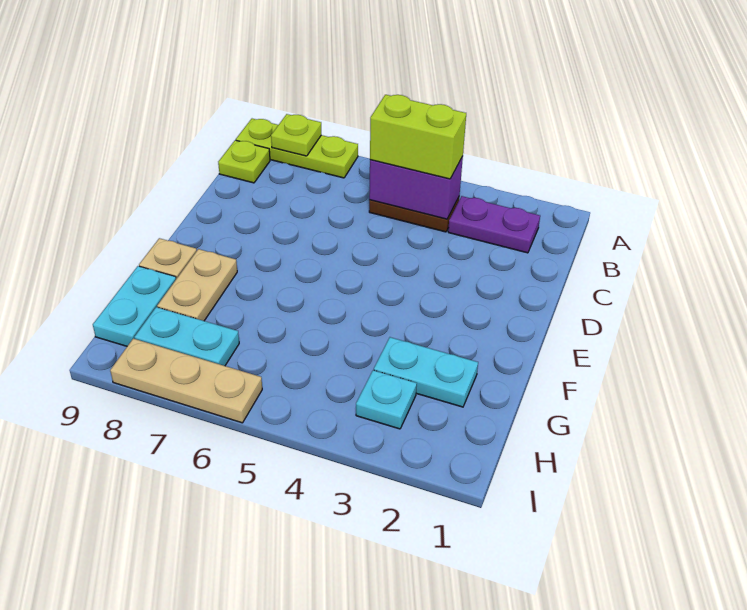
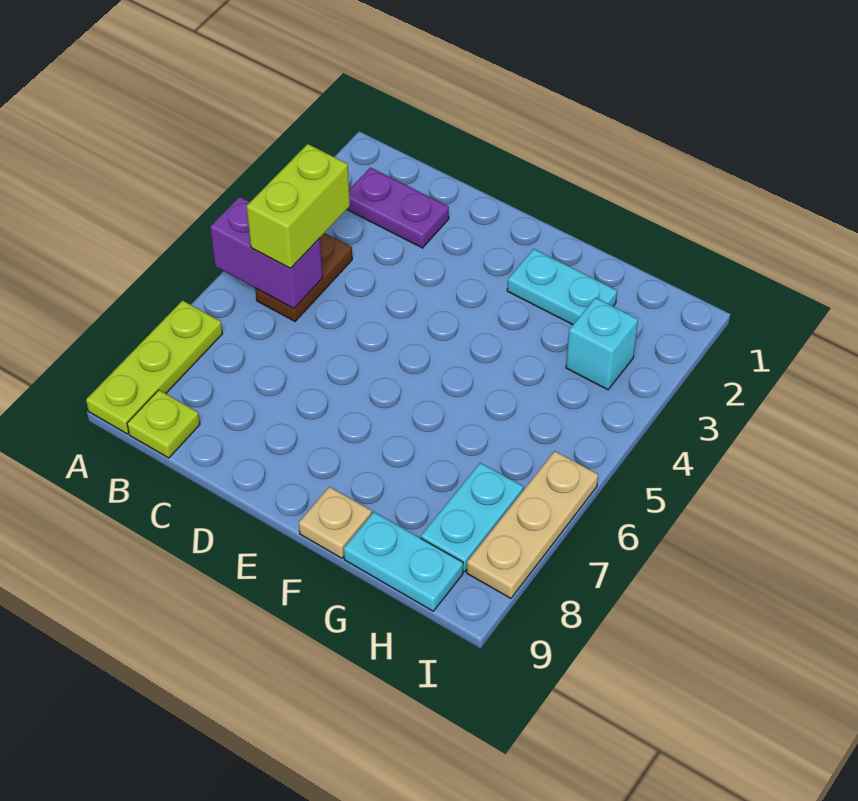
lime 1x1 plate [271,114,321,156] -> none
purple 1x2 plate [448,196,540,253] -> purple 1x2 plate turned to [347,168,449,248]
purple 1x2 brick [369,156,463,219] -> purple 1x2 brick turned to [210,197,323,309]
tan 1x2 plate [157,249,237,321] -> none
cyan 1x2 plate [374,337,478,407] -> cyan 1x2 plate turned to [507,249,617,325]
cyan 1x1 plate [356,370,417,429] -> cyan 1x1 brick [566,298,638,390]

